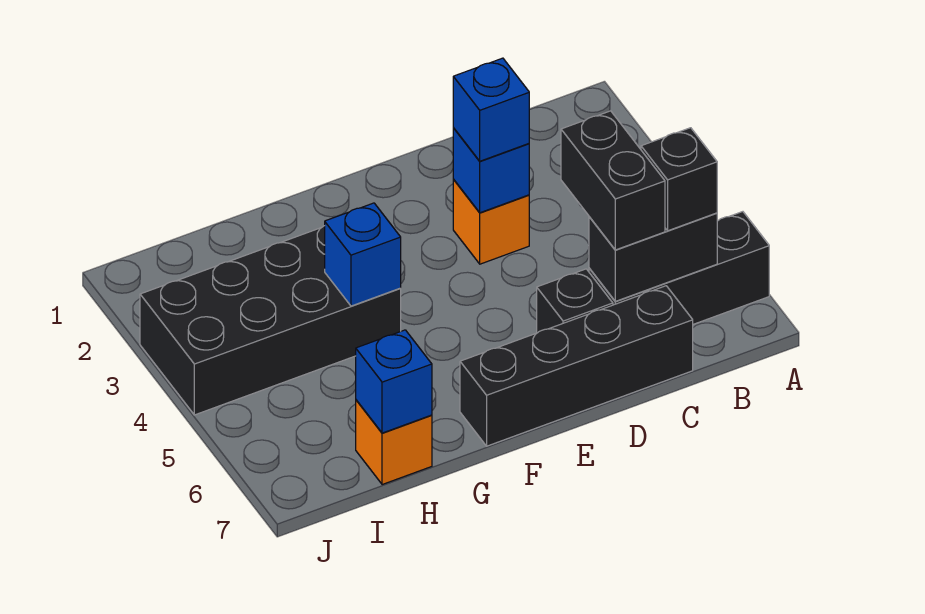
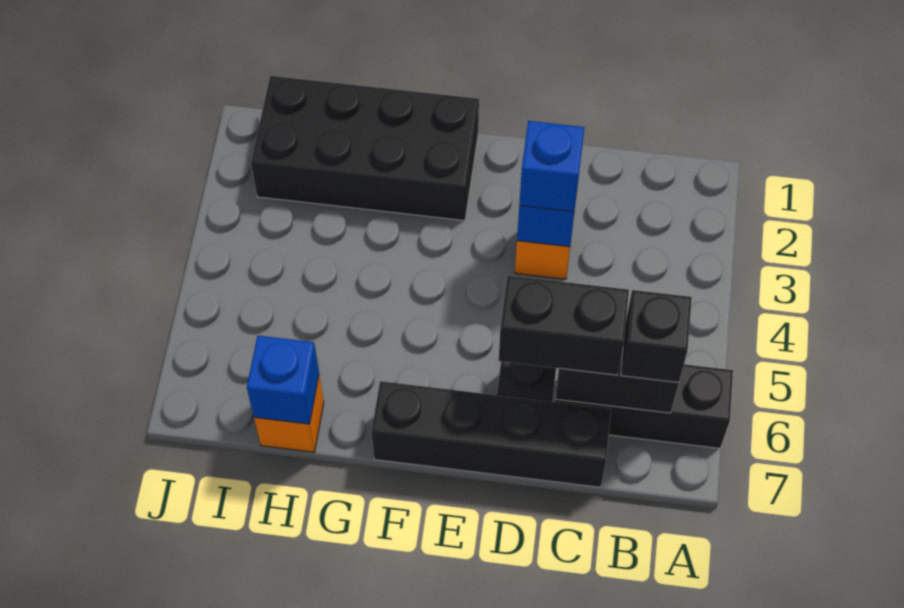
black 1x2 brick [561,111,665,250] -> black 1x2 brick turned to [499,276,629,375]
black 2x4 brick [140,226,401,415] -> black 2x4 brick moved to [251,76,479,221]
blue 1x1 brick [325,203,401,306] -> none

